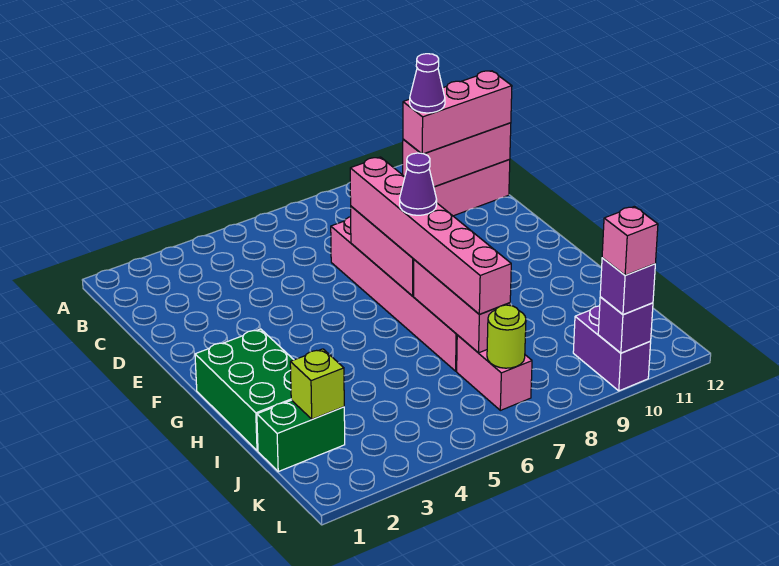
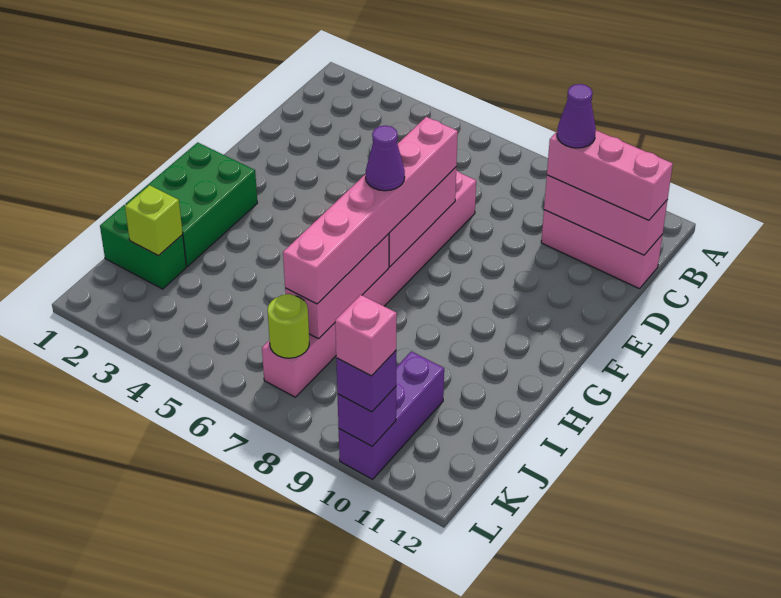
purple 1x2 brick [573,306,651,391] -> purple 1x3 brick [339,351,444,479]

